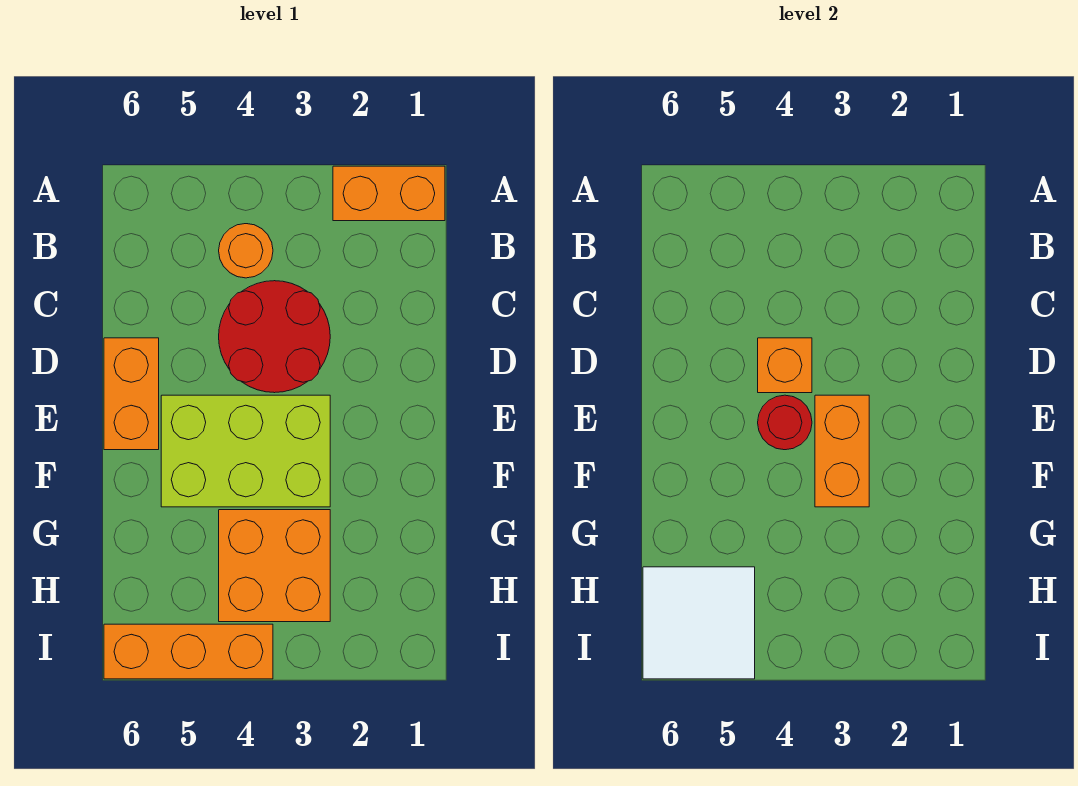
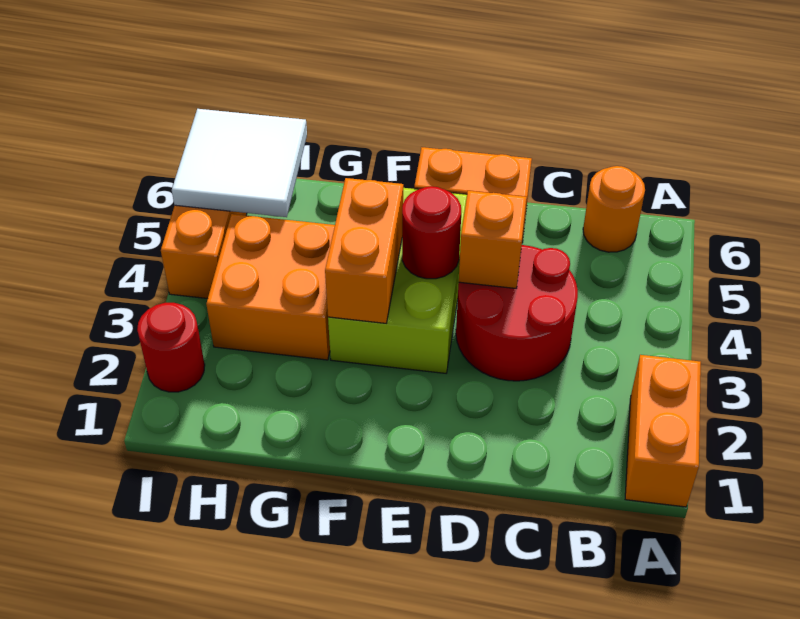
orange 1x1 round brick [219,224,273,278] -> orange 1x1 round brick moved to [583,166,645,252]
orange 1x2 brick [815,395,869,507] -> orange 1x2 brick turned to [325,178,403,323]
none -> red 1x1 round brick [137,303,205,392]

